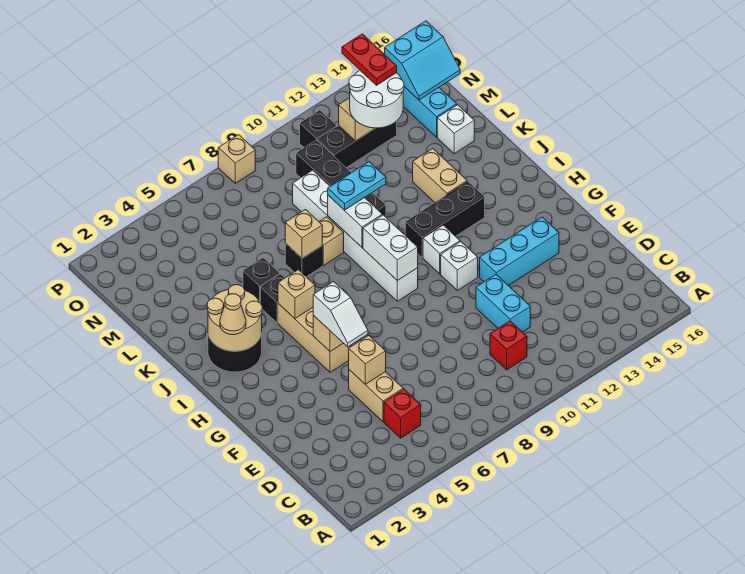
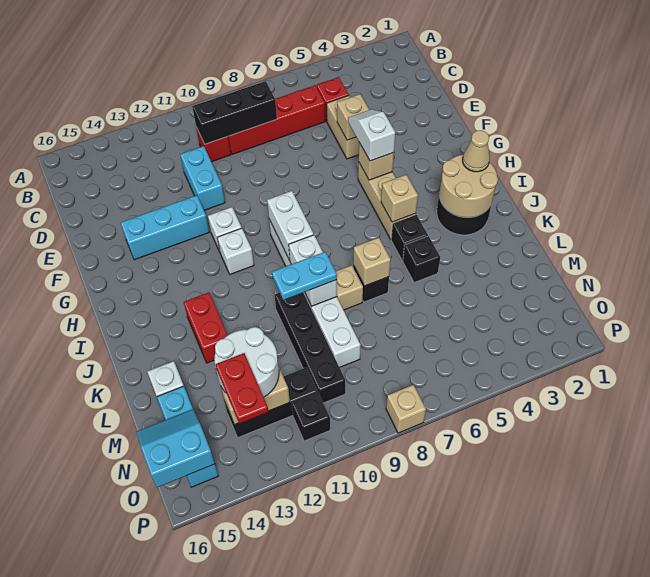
none -> red 1x4 brick [228,85,325,154]
black 1x3 brick [405,181,485,257] -> black 1x3 brick moved to [192,81,277,144]
tan 1x2 brick [413,149,467,202] -> red 1x2 brick [184,292,228,363]

